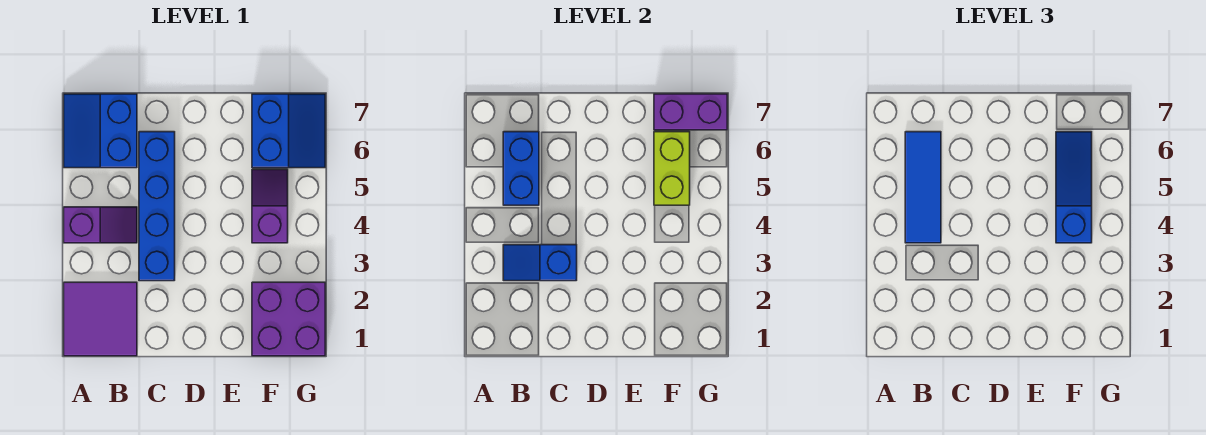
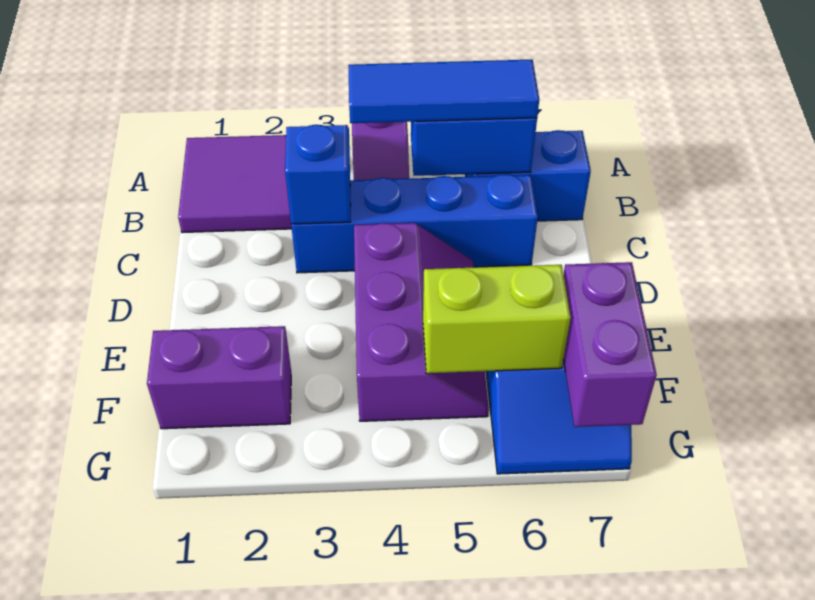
purple 2x2 brick [252,282,325,356] -> purple 1x2 brick [147,326,291,429]
purple 1x2 slope [252,169,288,243] -> purple 2x3 slope [354,223,489,421]
blue 1x3 slope [1056,132,1092,243] -> none

